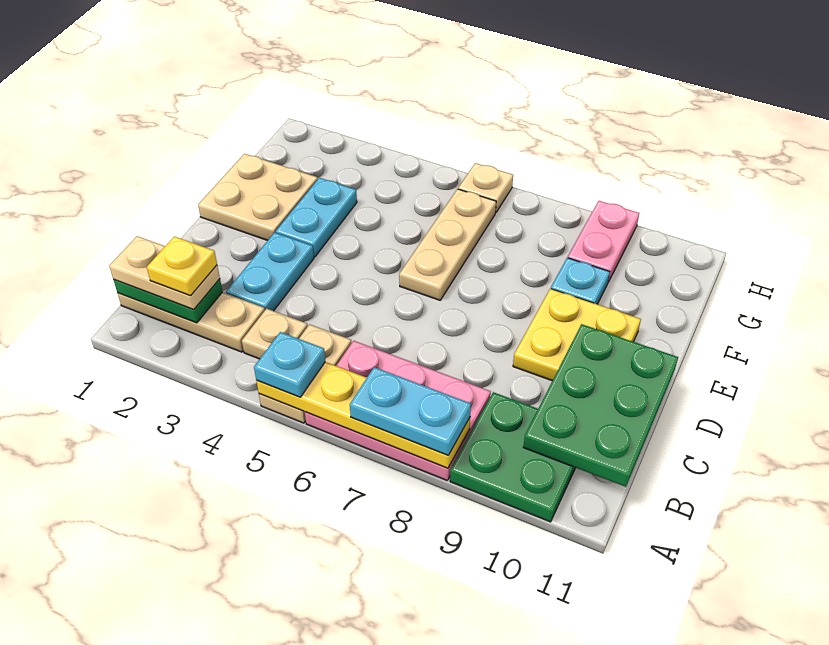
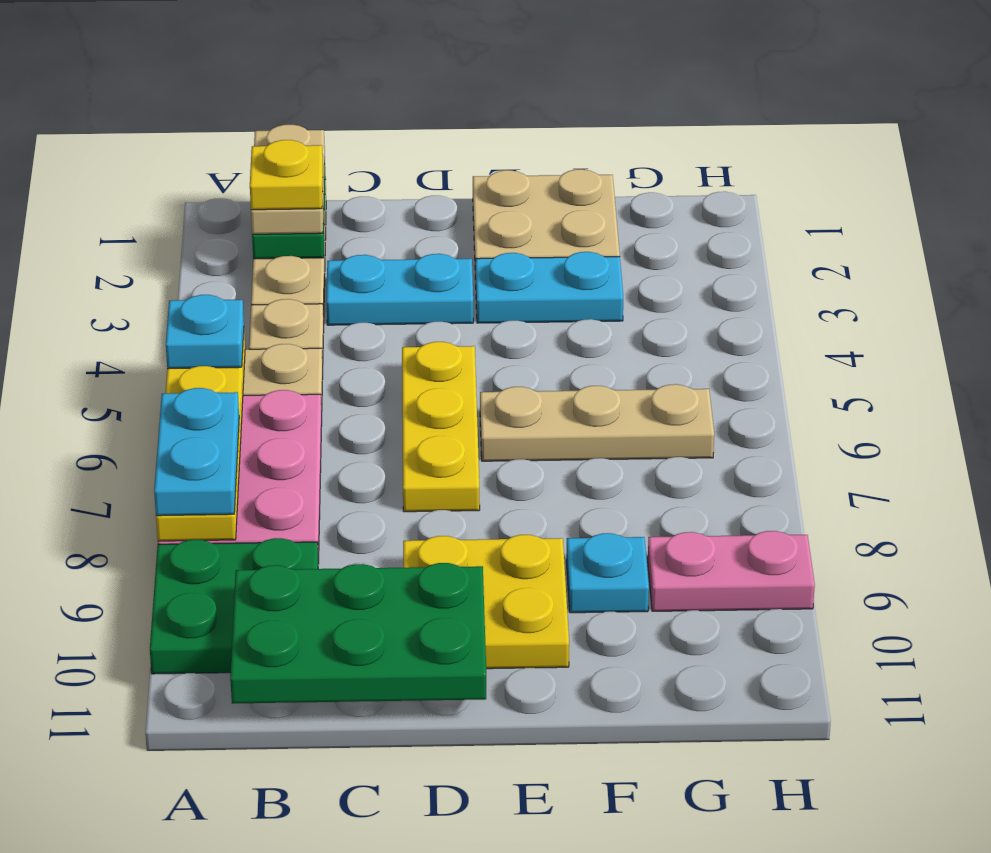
none -> yellow 1x3 plate [402,342,480,512]
tan 1x1 plate [458,163,513,212] -> none

